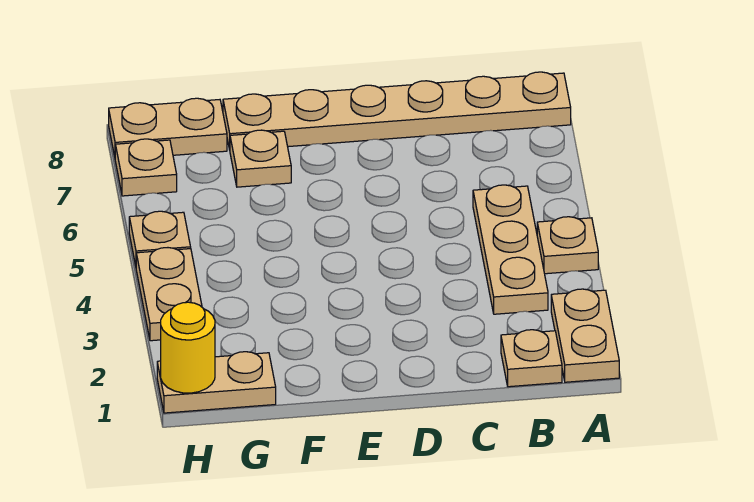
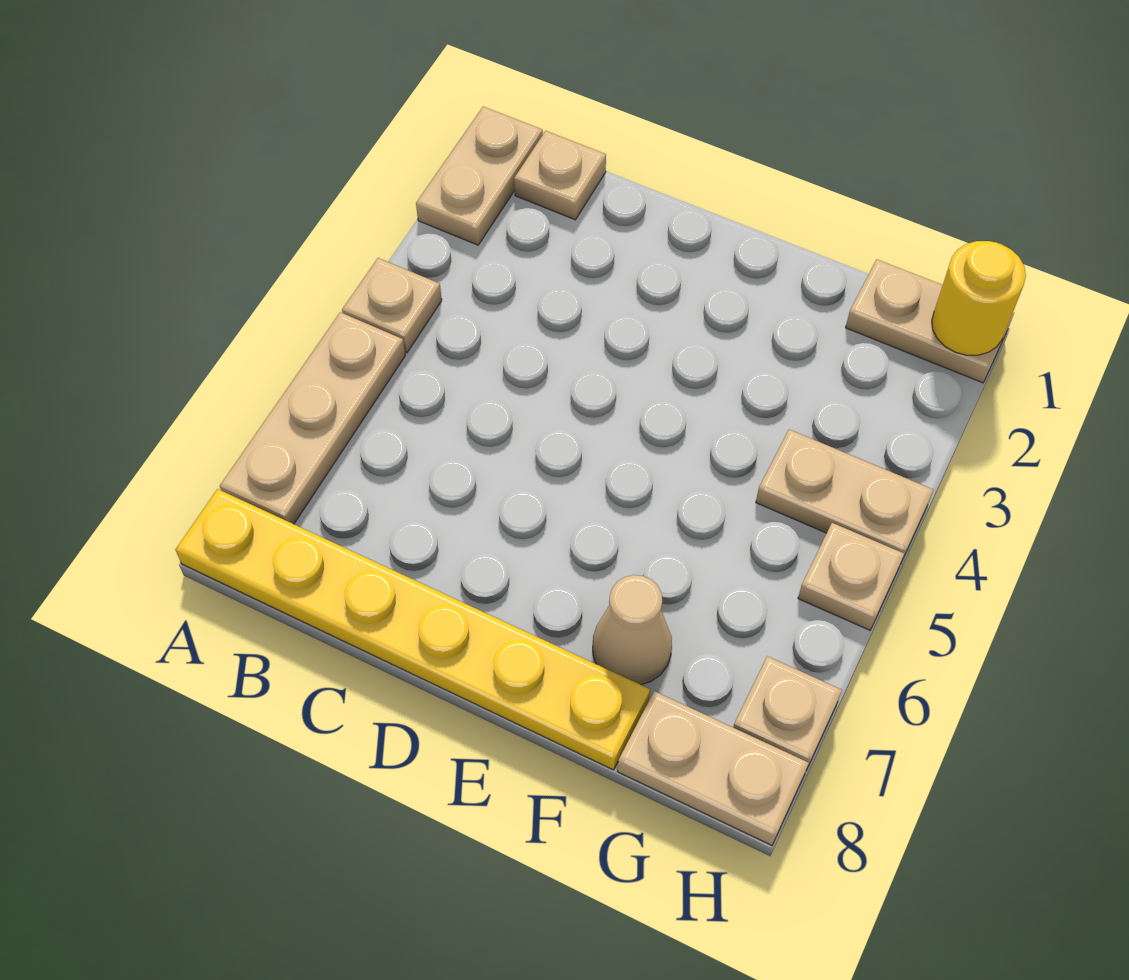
tan 1x6 plate [223,72,571,150] -> yellow 1x6 plate [175,489,650,770]
tan 1x3 plate [473,185,548,314] -> tan 1x3 plate moved to [220,312,405,524]
tan 1x1 plate [230,130,291,187] -> tan 1x1 cone [593,575,672,685]
tan 1x2 plate [136,248,202,341] -> tan 1x2 plate turned to [756,430,933,560]

